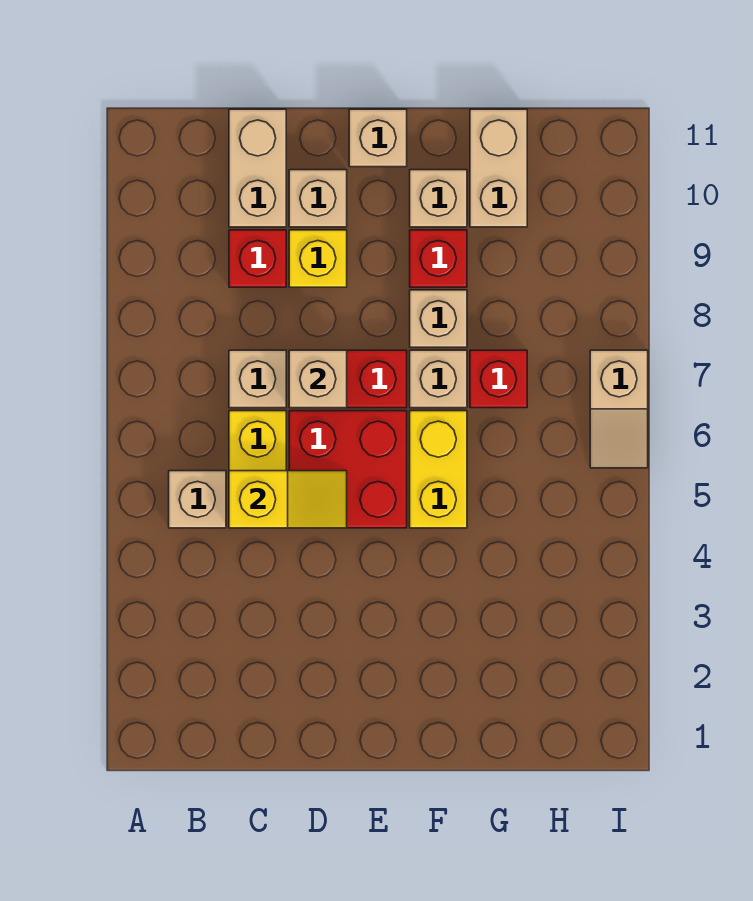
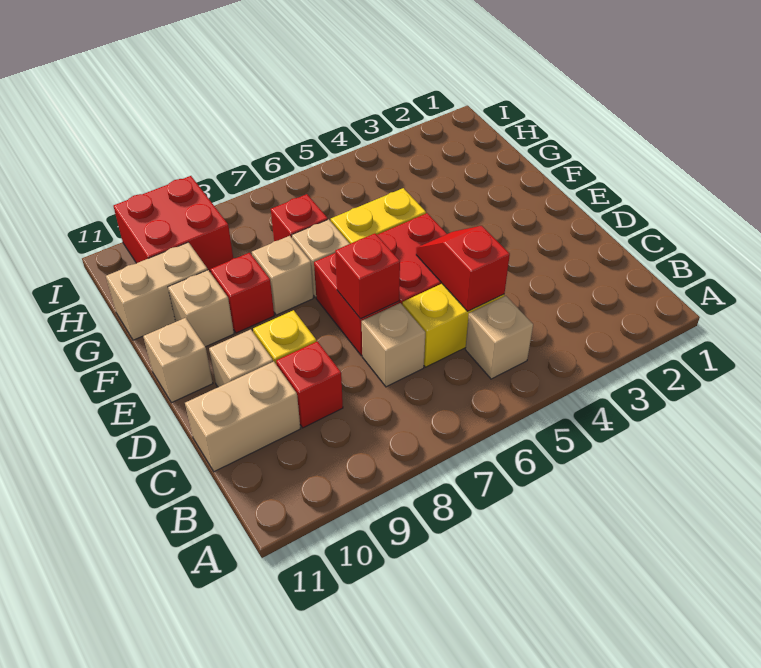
yellow 1x2 slope [229,471,347,528] -> red 1x2 slope [416,226,510,311]
tan 1x1 brick [289,350,347,408] -> red 1x1 brick [335,233,400,319]
none -> red 2x2 brick [113,176,233,271]
tan 1x2 slope [590,350,648,468] -> none

